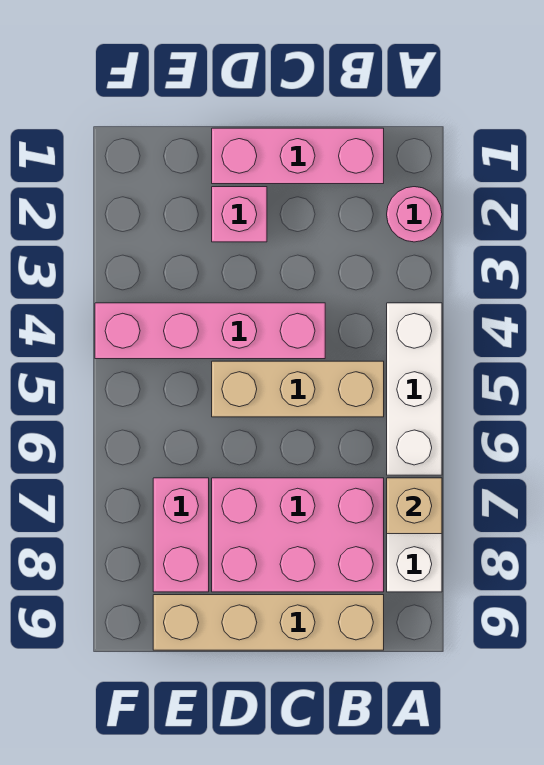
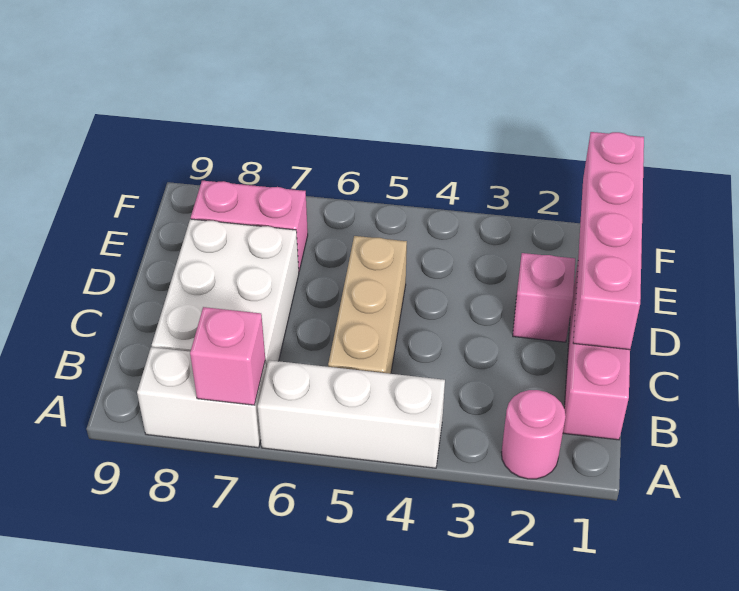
tan 1x1 brick [387,478,442,534] -> pink 1x1 brick [190,307,265,405]
pink 2x3 brick [212,478,384,592] -> white 2x3 brick [152,219,299,368]
tan 1x4 brick [153,595,384,650] -> none
pink 1x4 brick [95,303,325,359] -> pink 1x4 brick moved to [573,132,644,350]

